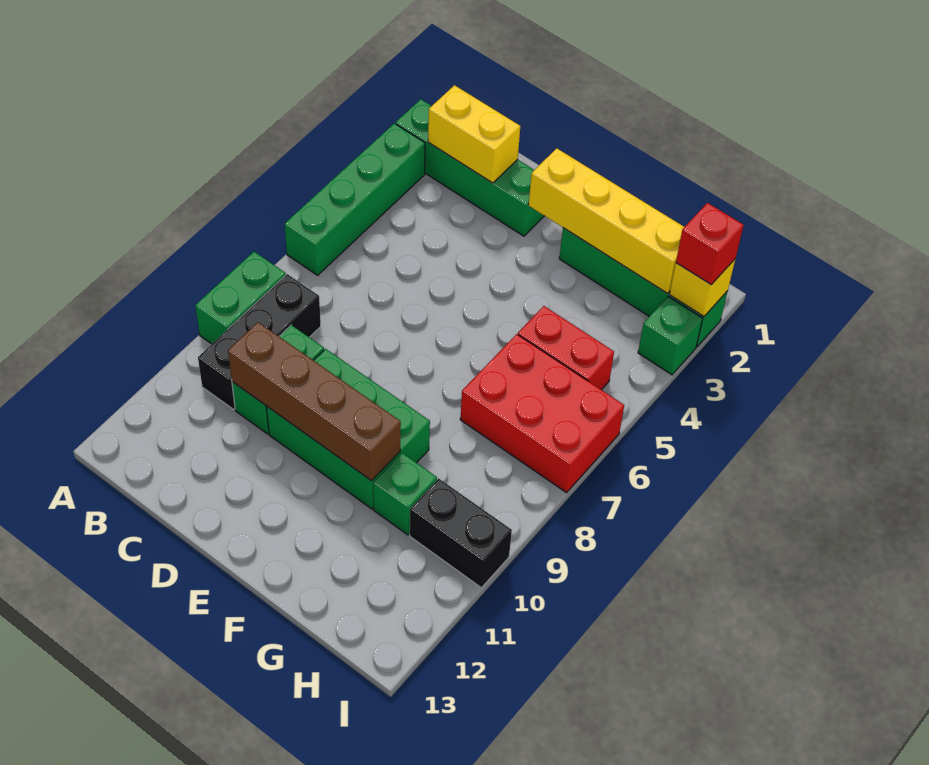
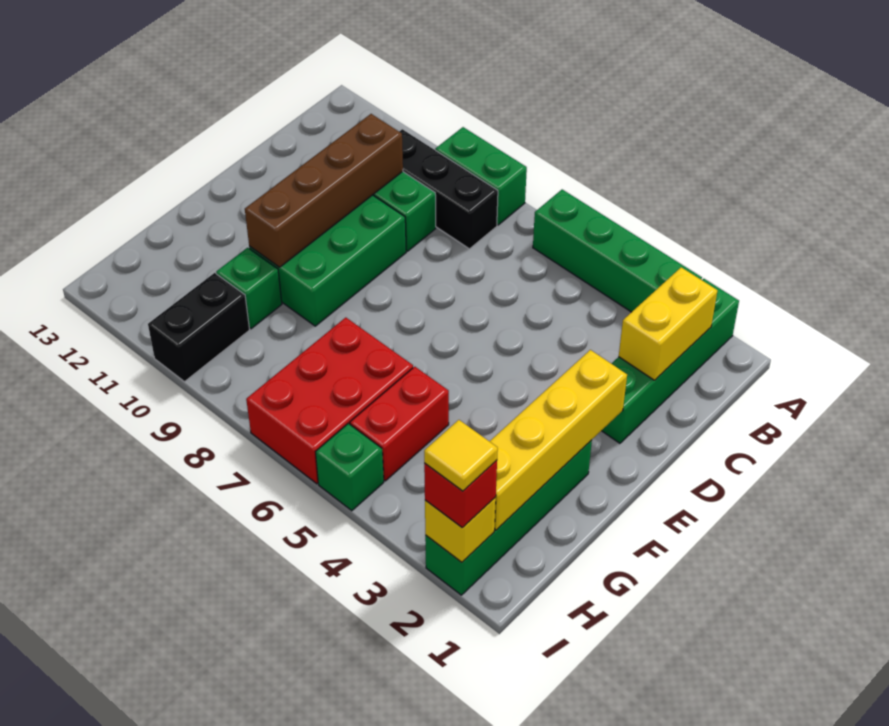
none -> yellow 1x1 tile [424,420,498,491]
green 1x1 brick [638,297,703,375] -> green 1x1 brick moved to [316,423,384,511]

